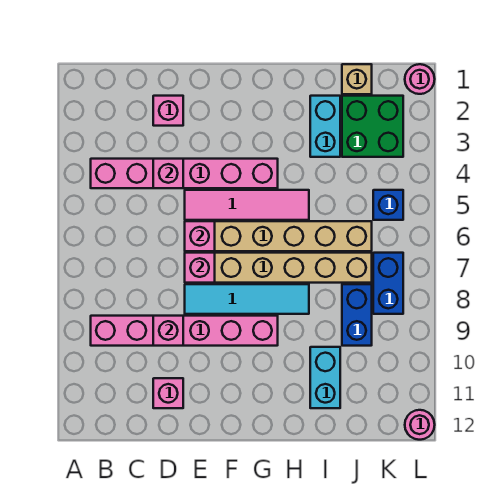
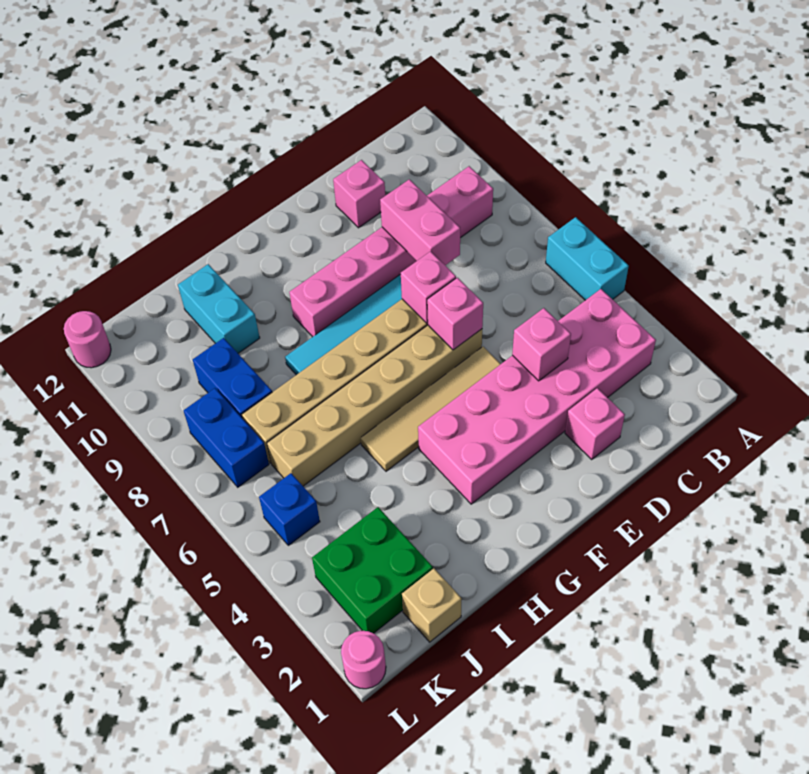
pink 1x6 brick [91,159,278,188] -> pink 2x6 brick [418,289,656,504]
pink 1x1 brick [153,316,183,346] -> pink 1x2 brick [380,179,460,265]
pink 1x4 tile [185,190,309,220] -> tan 1x4 tile [361,347,500,471]
cyan 1x2 brick [310,96,340,157] -> cyan 1x2 brick moved to [546,217,629,300]

